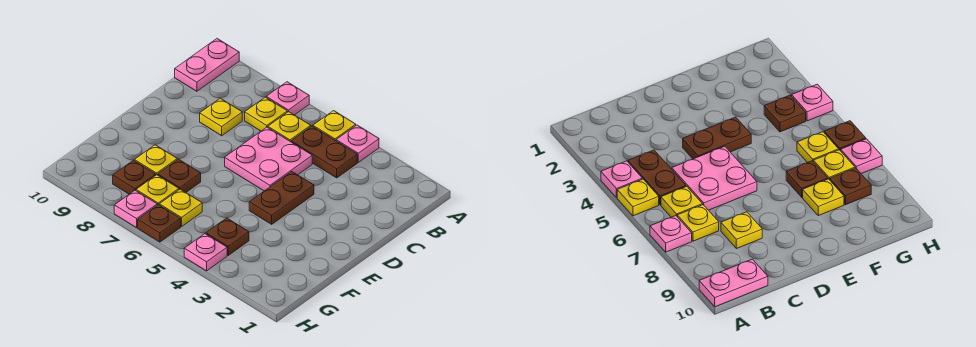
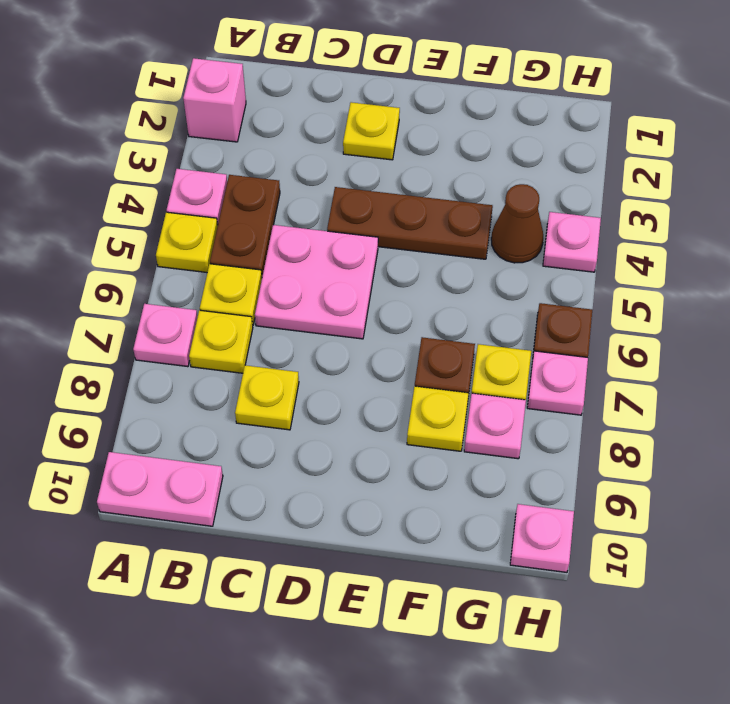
none -> pink 1x1 brick [183,58,246,142]
brown 1x2 plate [249,172,314,224] -> brown 1x3 plate [327,187,493,259]
brown 1x1 plate [206,218,249,255] -> brown 1x1 cone [491,184,543,263]
yellow 1x1 plate [159,189,202,227] -> yellow 1x1 plate moved to [343,102,400,160]
brown 1x1 plate [113,160,156,194] -> pink 1x1 plate [464,393,526,459]
none -> pink 1x1 plate [510,504,574,572]

